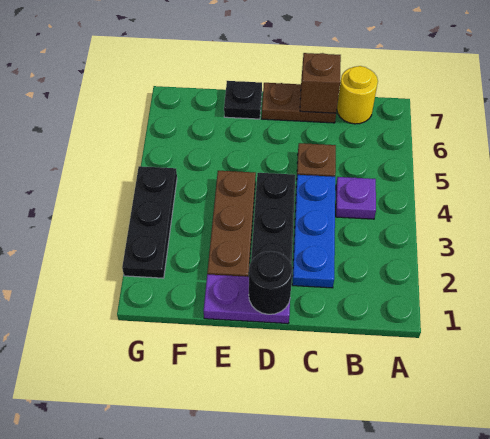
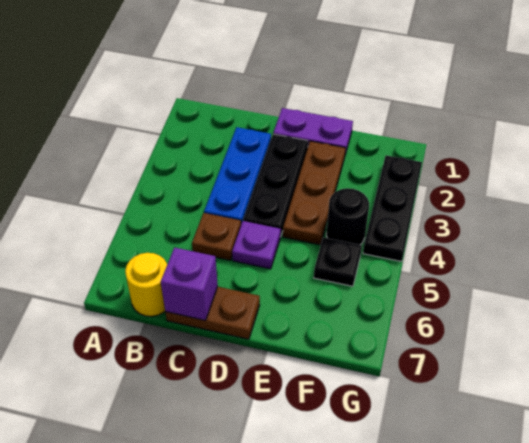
purple 1x1 plate [336,177,376,219] -> purple 1x1 plate moved to [232,221,281,269]
brown 1x1 brick [300,53,341,113] -> purple 1x1 brick [161,247,218,320]
black 1x1 round brick [249,251,293,314] -> black 1x1 round brick moved to [326,188,369,245]
black 1x1 plate [224,81,262,119] -> black 1x1 plate moved to [314,237,362,286]

